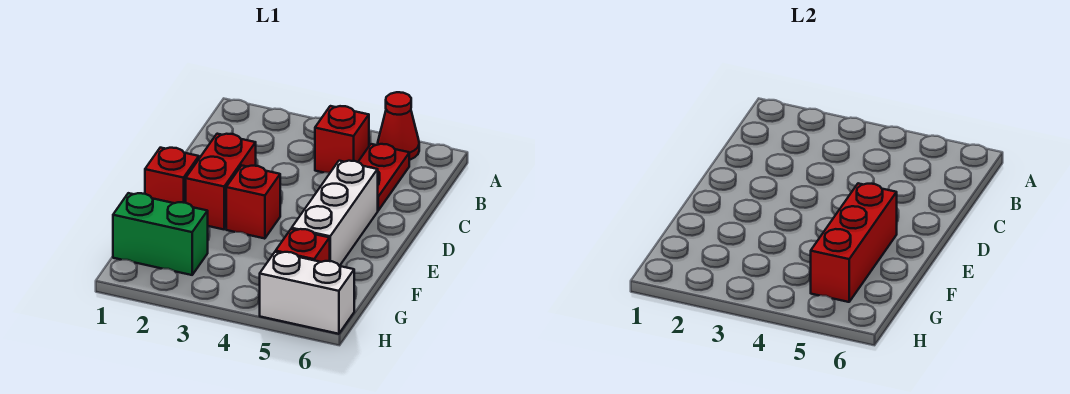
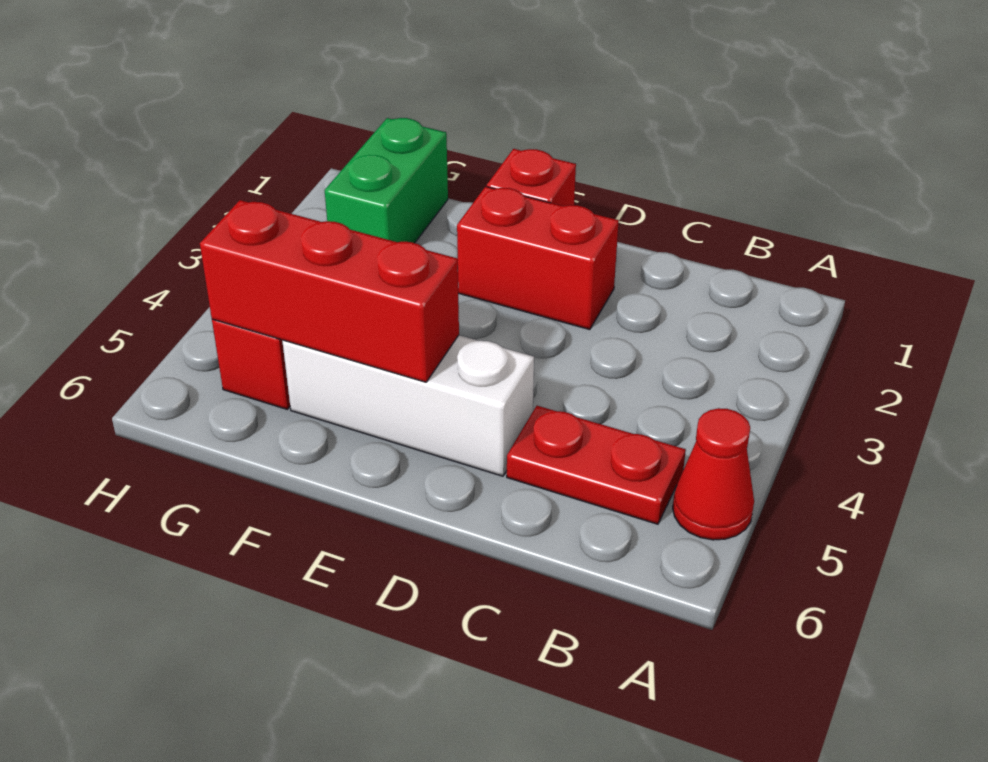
red 1x1 brick [315,106,369,173] -> none
red 1x1 brick [226,166,280,239] -> none
white 1x2 brick [260,252,354,334] -> none

